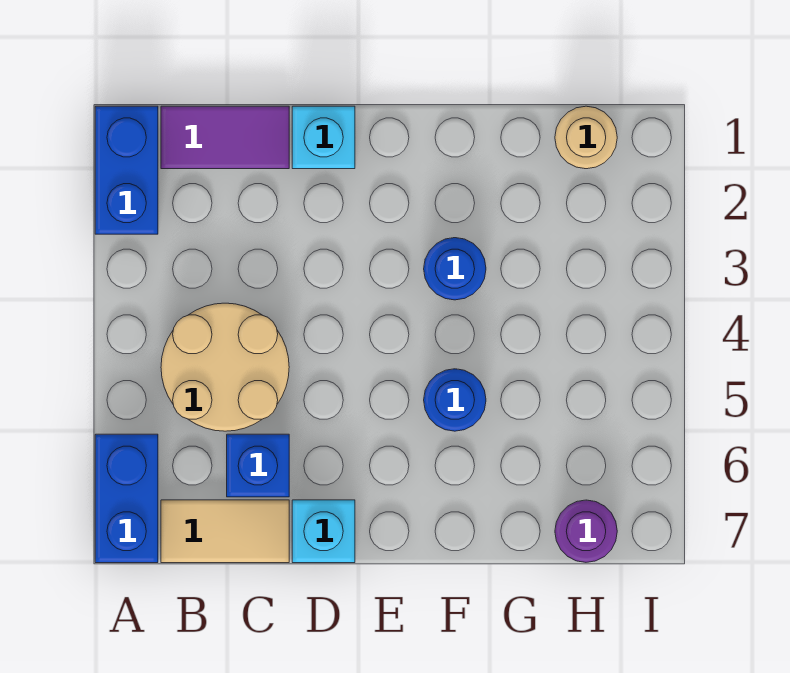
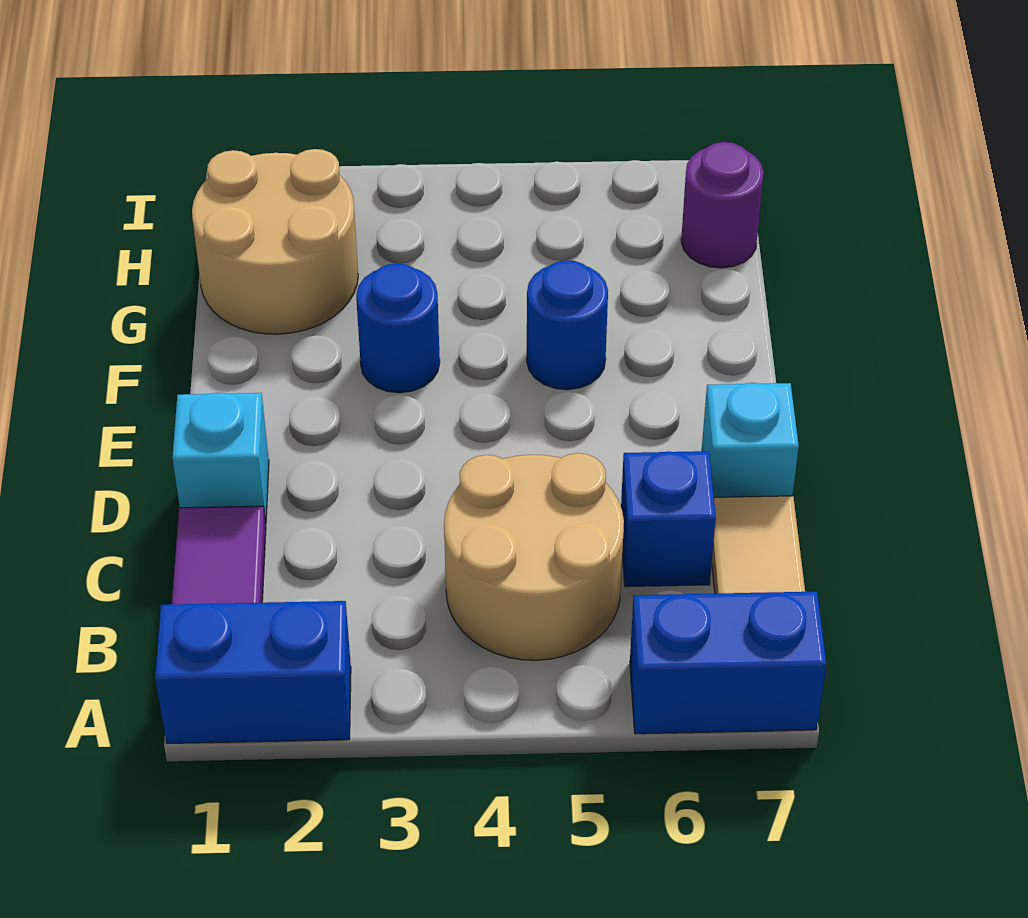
tan 1x1 round brick [555,106,617,169] -> tan 2x2 round brick [192,149,358,334]

